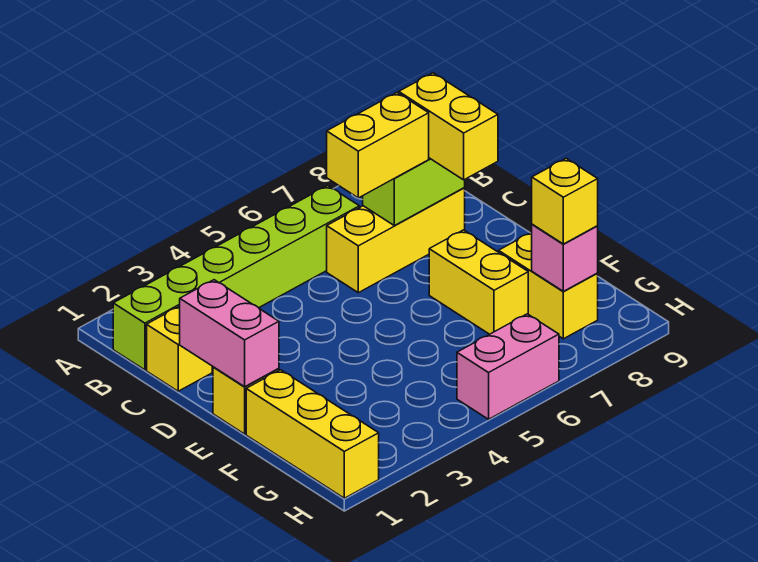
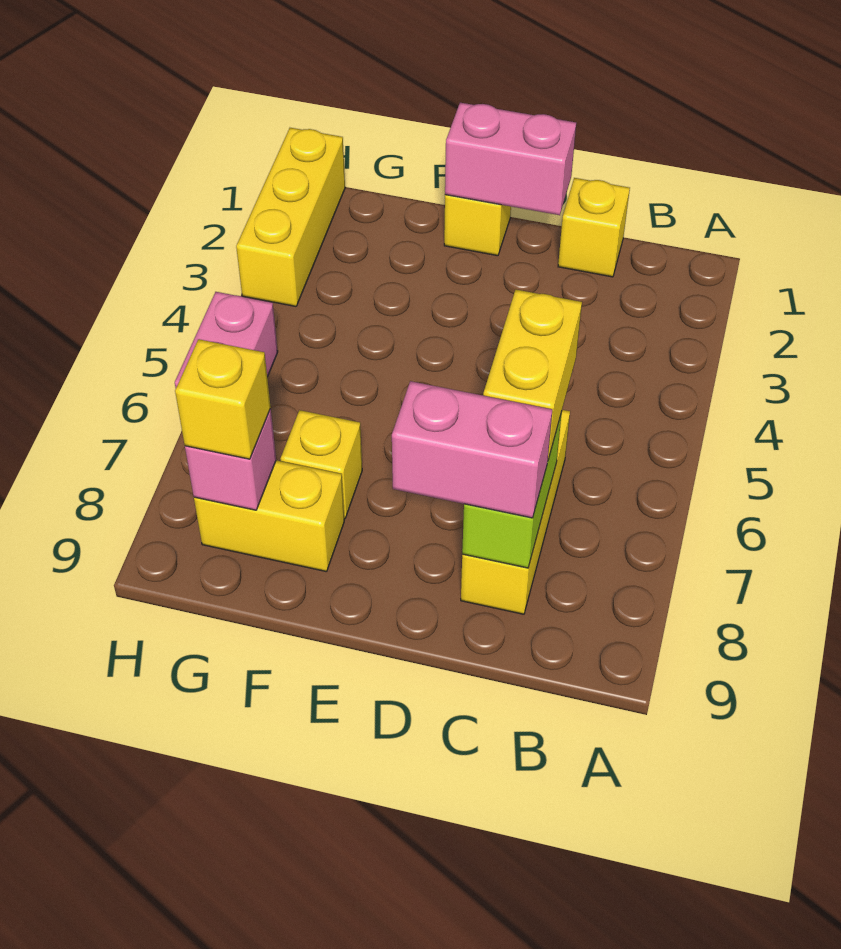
lime 1x6 brick [113,186,359,370] -> none
yellow 1x2 brick [399,73,498,180] -> pink 1x2 brick [392,381,552,518]
yellow 1x2 brick [429,230,528,334] -> yellow 1x1 brick [281,410,362,519]
yellow 1x3 brick [246,370,379,498] -> yellow 1x3 brick turned to [236,128,345,306]

